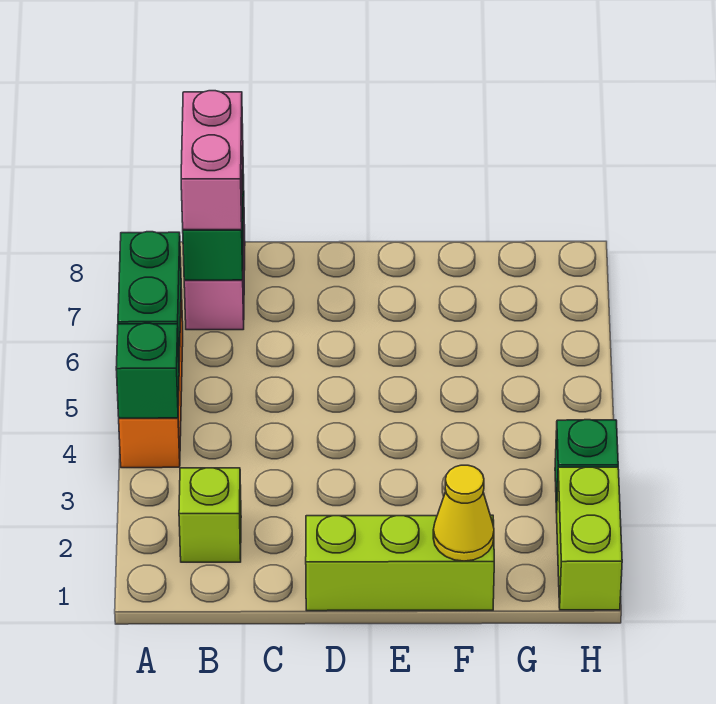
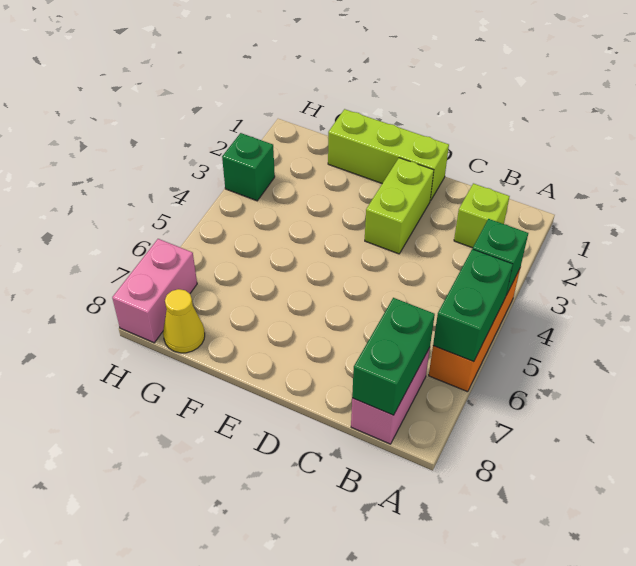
pink 1x2 brick [181,91,243,230] -> pink 1x2 brick moved to [112,239,197,343]
yellow 1x1 cone [433,465,494,561] -> yellow 1x1 cone moved to [163,289,205,353]
lime 1x2 brick [557,467,622,610] -> lime 1x2 brick moved to [365,158,434,254]

